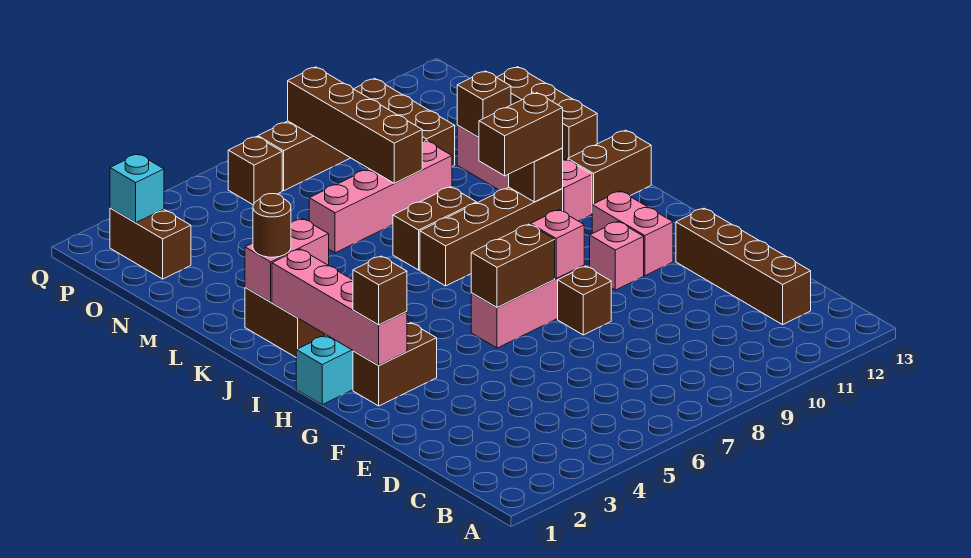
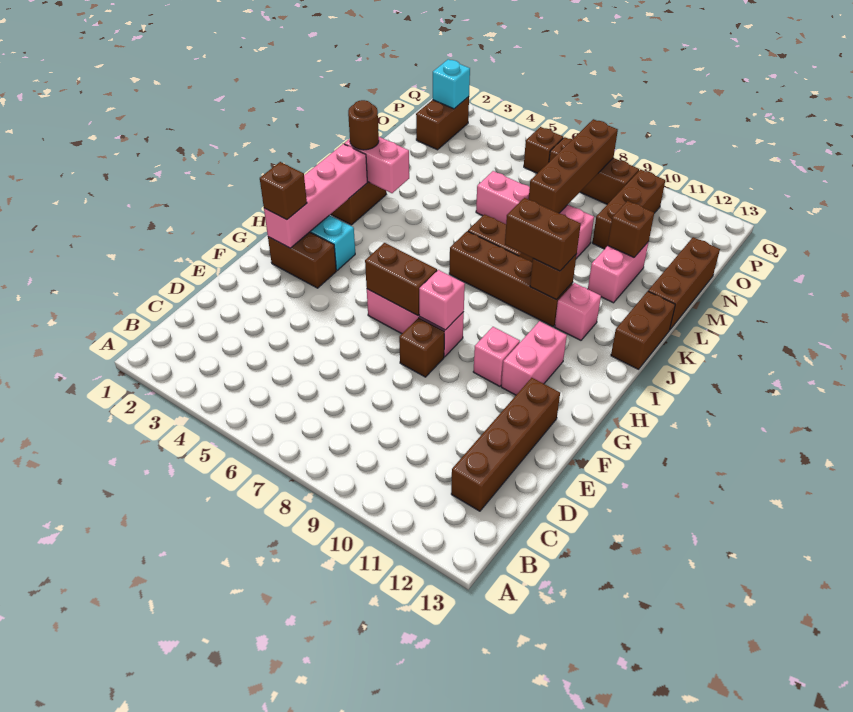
brown 1x2 brick [568,130,651,205] -> brown 1x2 brick turned to [611,291,675,369]

